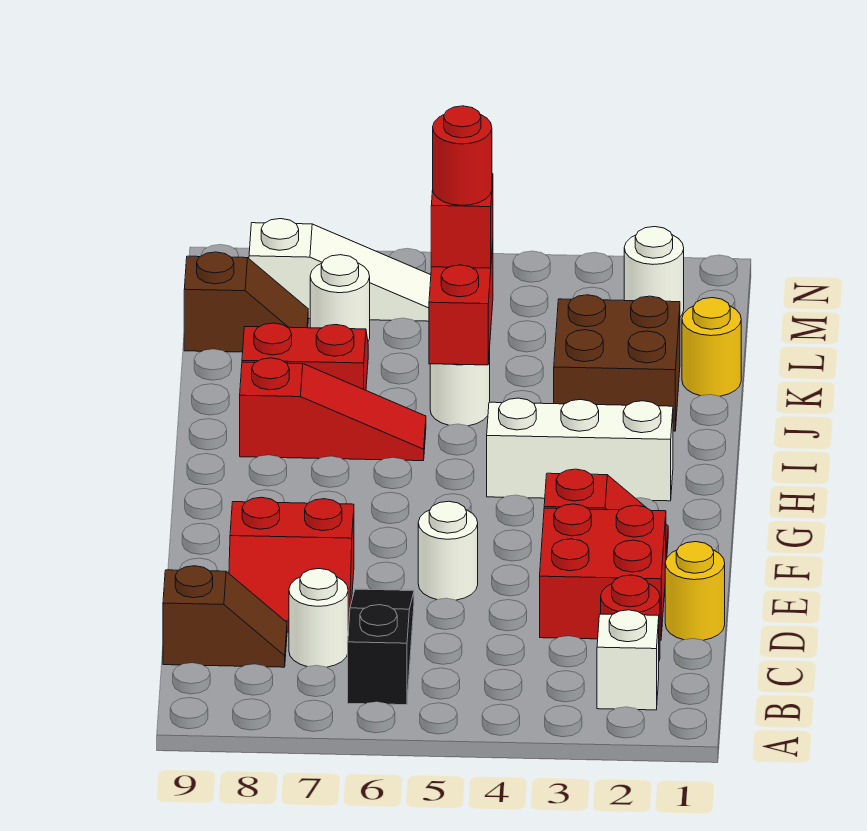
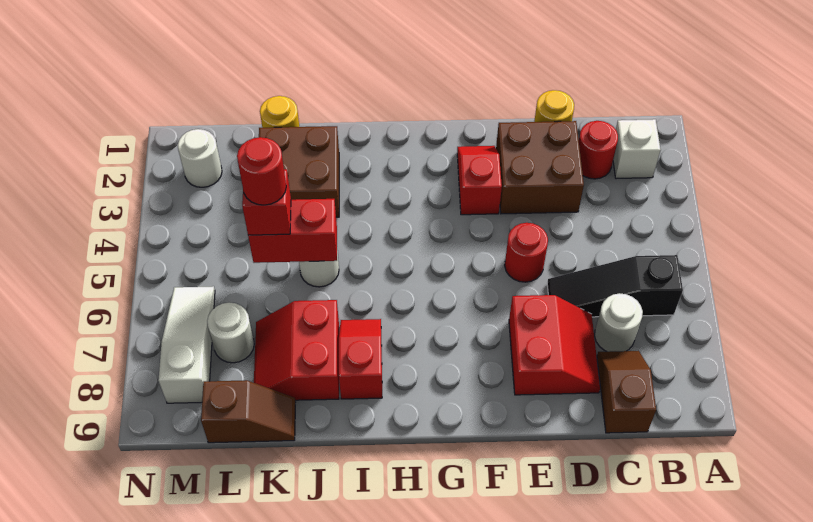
red 2x2 brick [540,504,666,640] -> brown 2x2 brick [496,121,584,214]
white 1x1 round brick [418,501,478,600] -> red 1x1 round brick [505,223,548,282]
white 1x3 brick [487,398,673,501] -> none
red 1x3 slope [240,358,426,461] -> red 1x2 slope [339,319,382,399]
brown 1x2 slope [184,252,308,352] -> brown 1x2 slope turned to [201,380,296,443]

